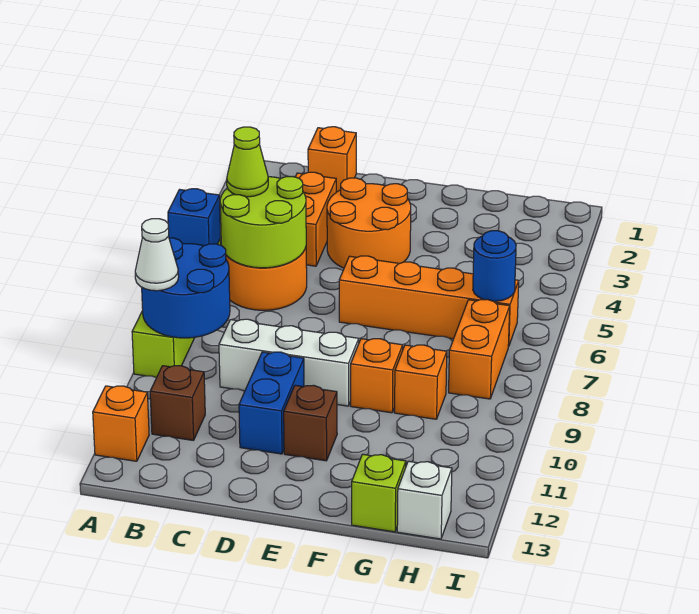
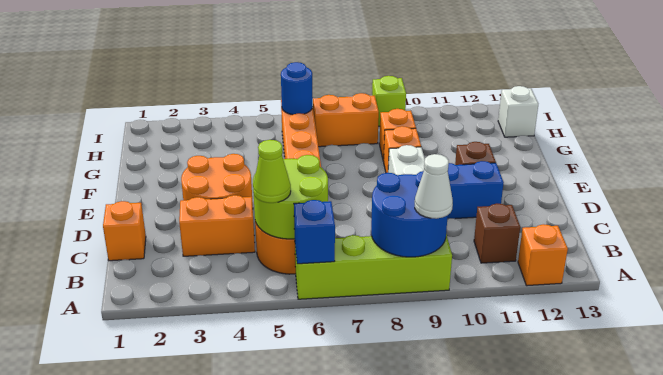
lime 1x1 brick [352,454,406,532] -> lime 1x1 brick moved to [372,76,406,126]

